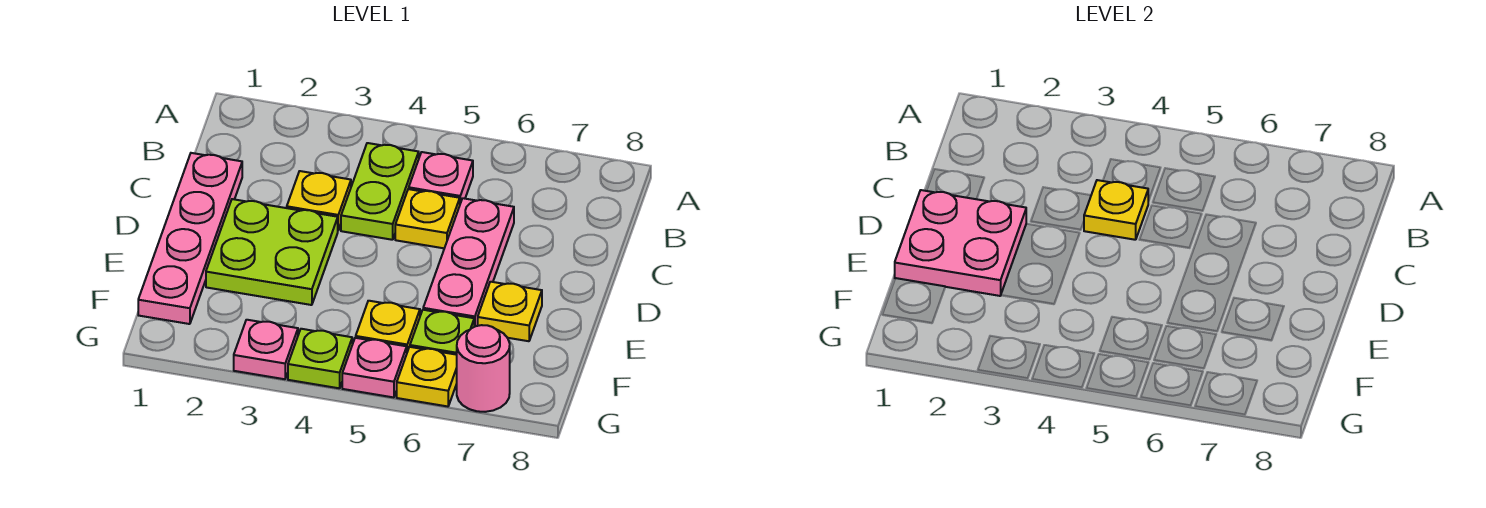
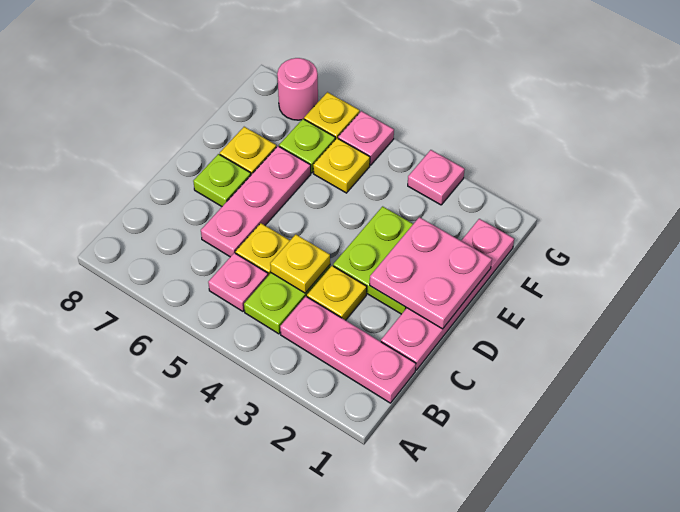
none -> pink 1x3 plate [280,297,416,403]
lime 1x1 plate [288,329,352,388] -> lime 1x1 plate moved to [193,154,251,206]

